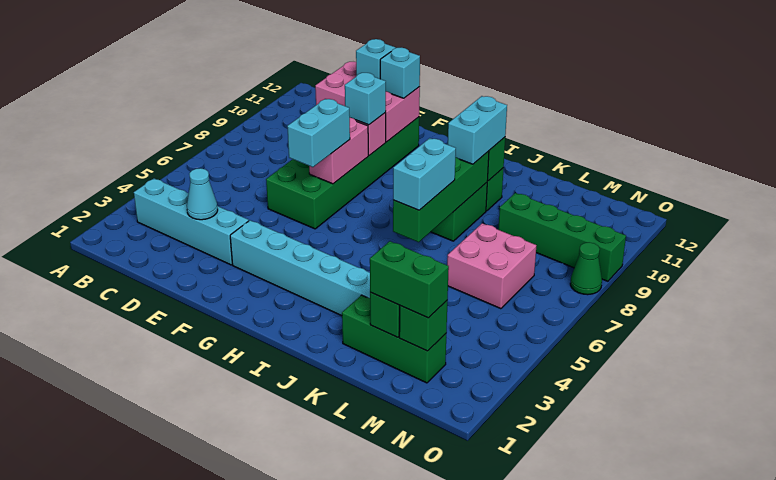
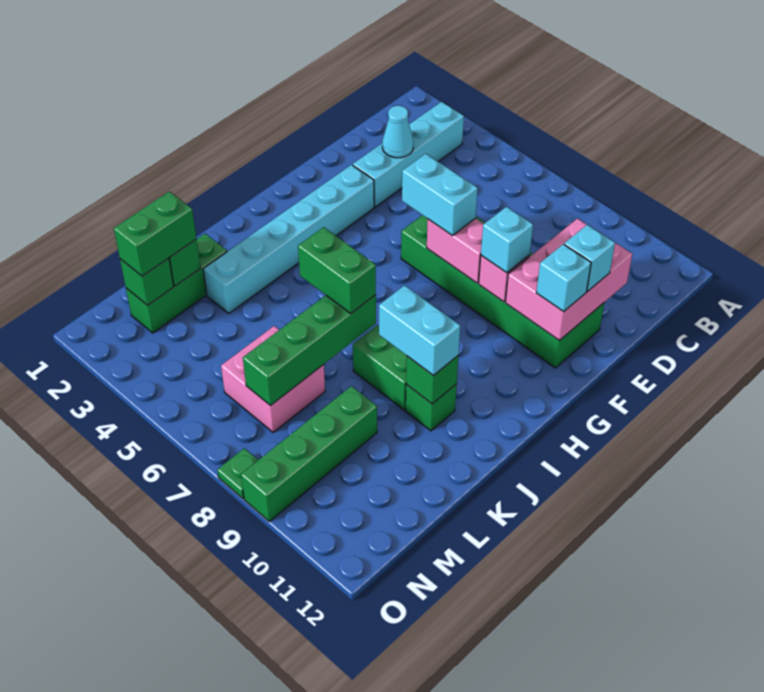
green 1x4 brick [393,151,489,242] -> green 1x4 brick turned to [243,295,376,405]
cyan 1x2 brick [393,138,456,210] -> green 1x2 brick [298,227,376,313]
green 1x1 cone [570,242,602,295] -> green 1x1 plate [217,448,258,499]

